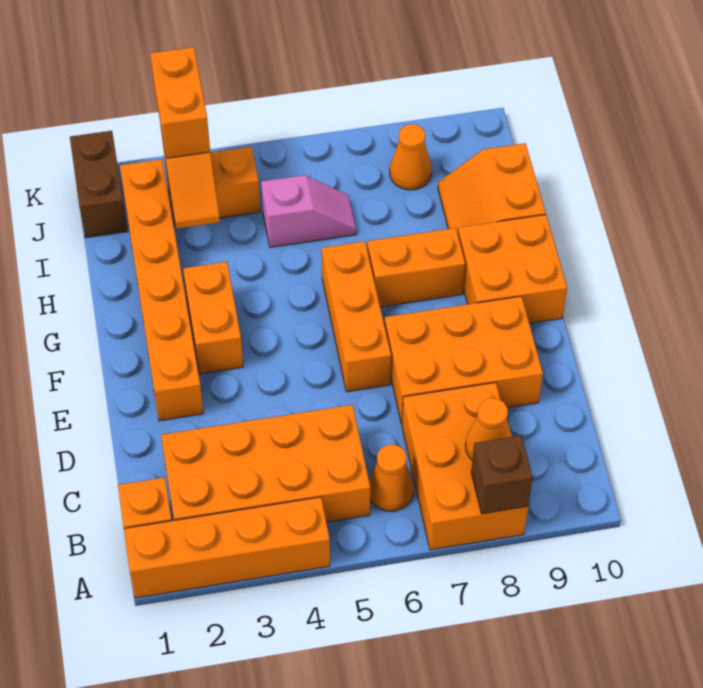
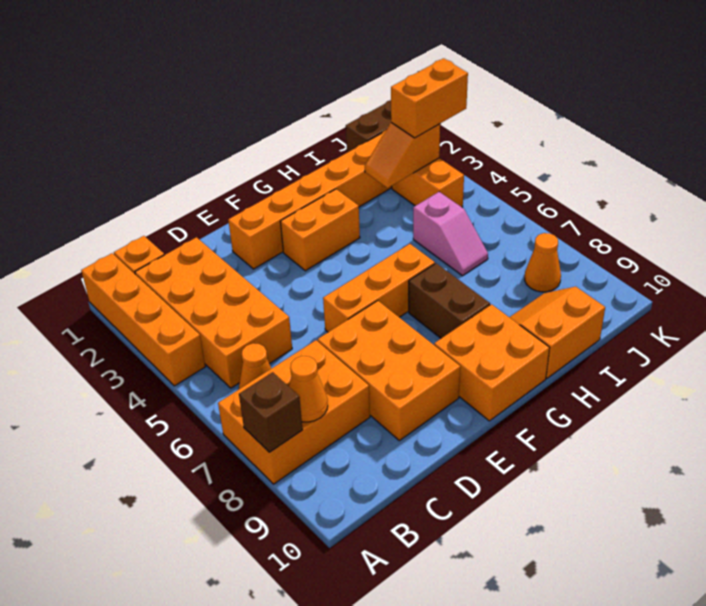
orange 1x2 brick [367,228,465,307] -> brown 1x2 brick [409,263,490,338]

